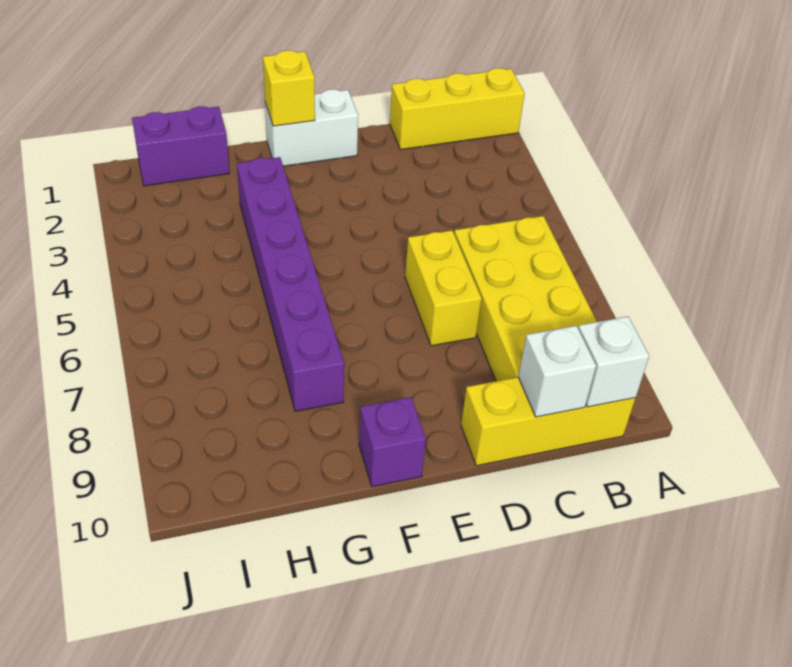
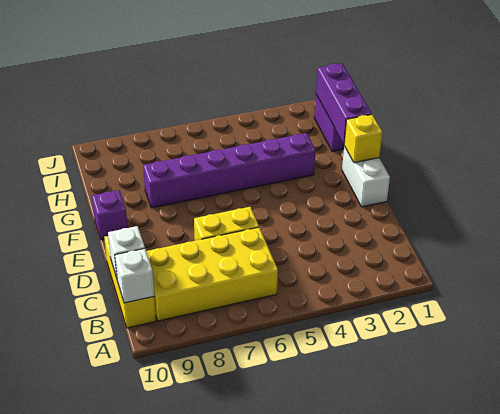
yellow 1x3 brick [390,68,525,150] -> none
none -> purple 1x3 brick [316,63,372,144]

